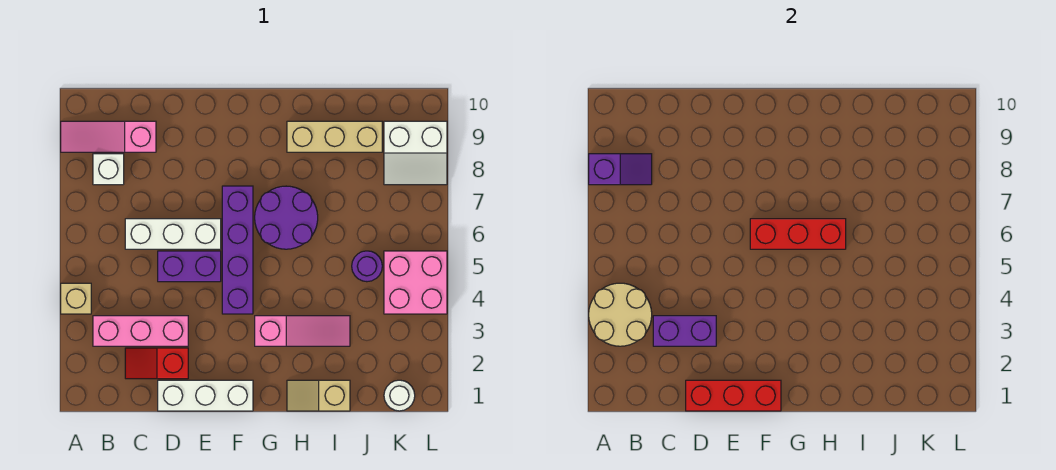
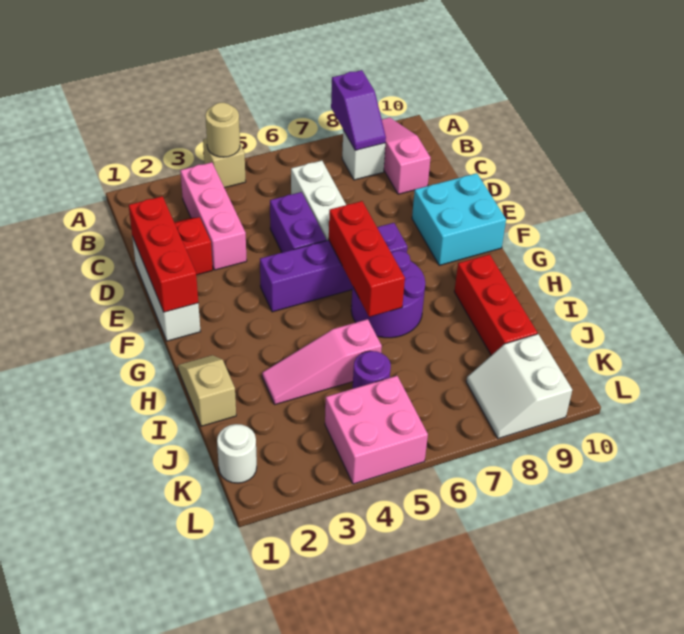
tan 2x2 round brick [589,283,652,346] -> tan 1x1 round brick [205,103,240,157]
purple 1x2 brick [653,316,716,346] -> none
none -> cyan 2x2 brick [412,173,506,265]
pink 1x3 slope [255,316,350,346] -> pink 1x3 slope turned to [262,319,382,404]
tan 1x3 brick [287,121,382,152] -> red 1x3 brick [454,254,537,355]

